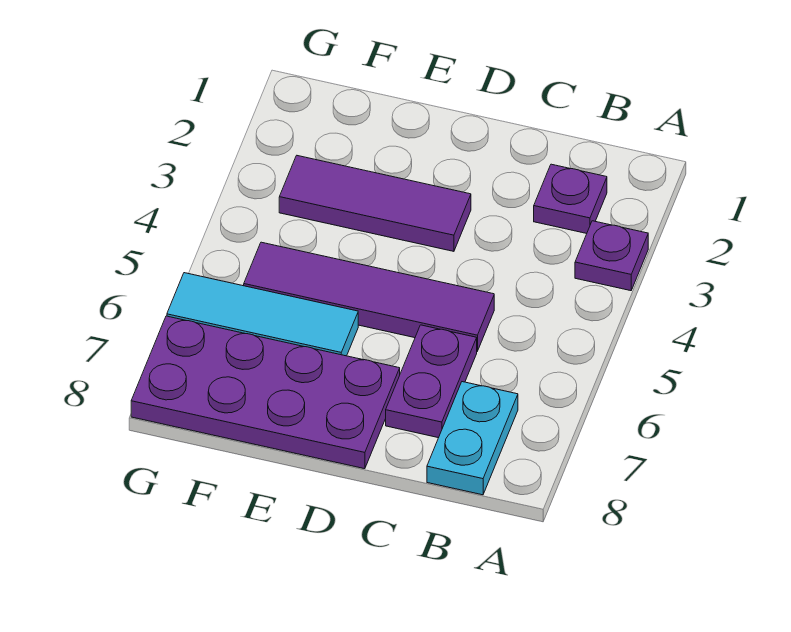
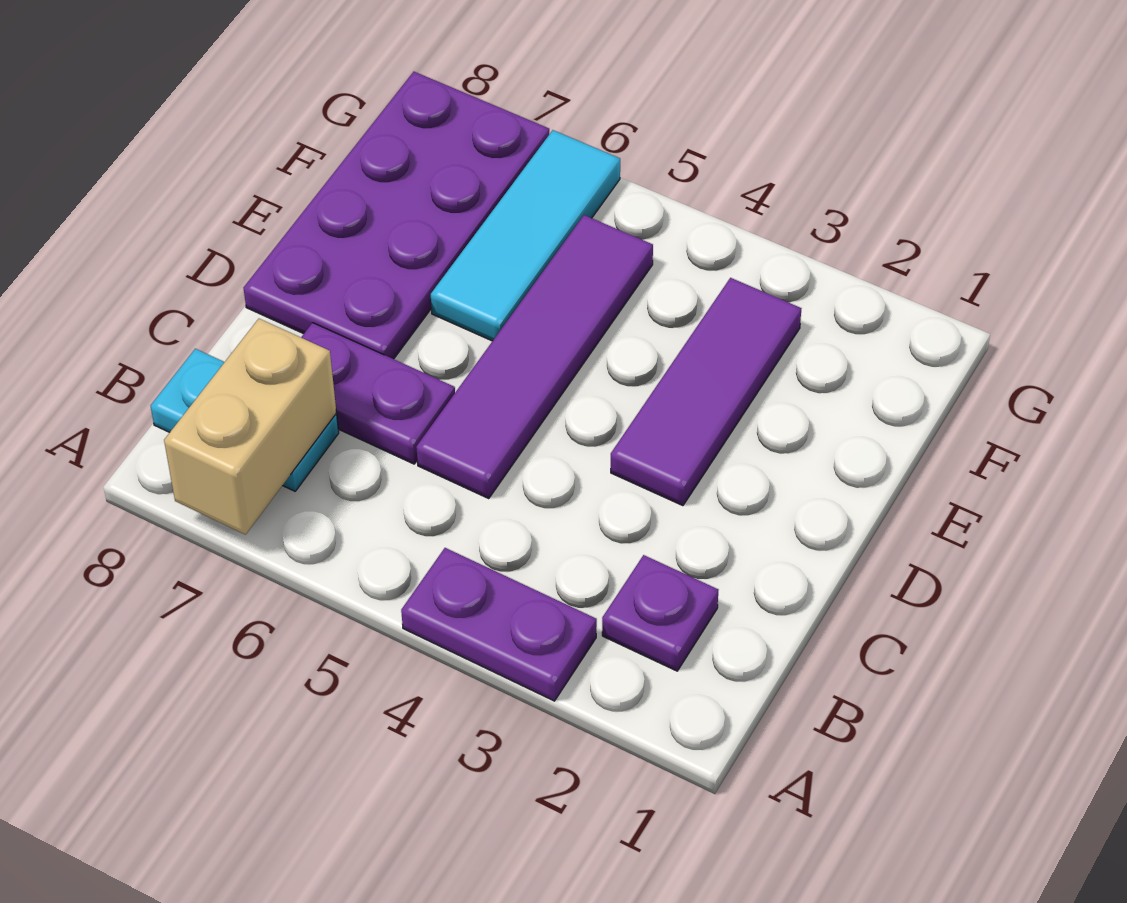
purple 1x1 plate [575,221,648,291] -> purple 1x2 plate [401,548,597,701]
none -> tan 1x2 brick [164,319,336,535]

